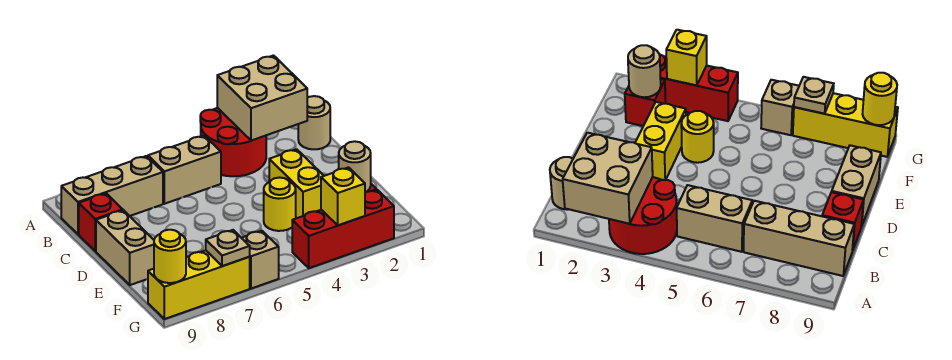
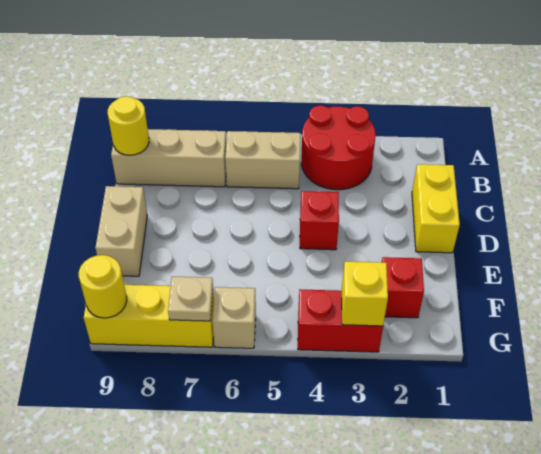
tan 2x2 brick [217,56,307,141] -> none
tan 1x1 round brick [298,96,330,149] -> none
red 1x1 brick [79,193,123,251] -> red 1x1 brick moved to [300,191,339,250]
yellow 1x2 brick [269,149,324,218] -> yellow 1x2 brick moved to [412,164,460,253]
yellow 1x1 round brick [264,178,296,231] -> yellow 1x1 round brick moved to [108,96,149,155]
tan 1x1 round brick [339,141,371,192] -> none
red 1x3 brick [292,190,394,268] -> red 1x2 brick [298,289,383,352]

